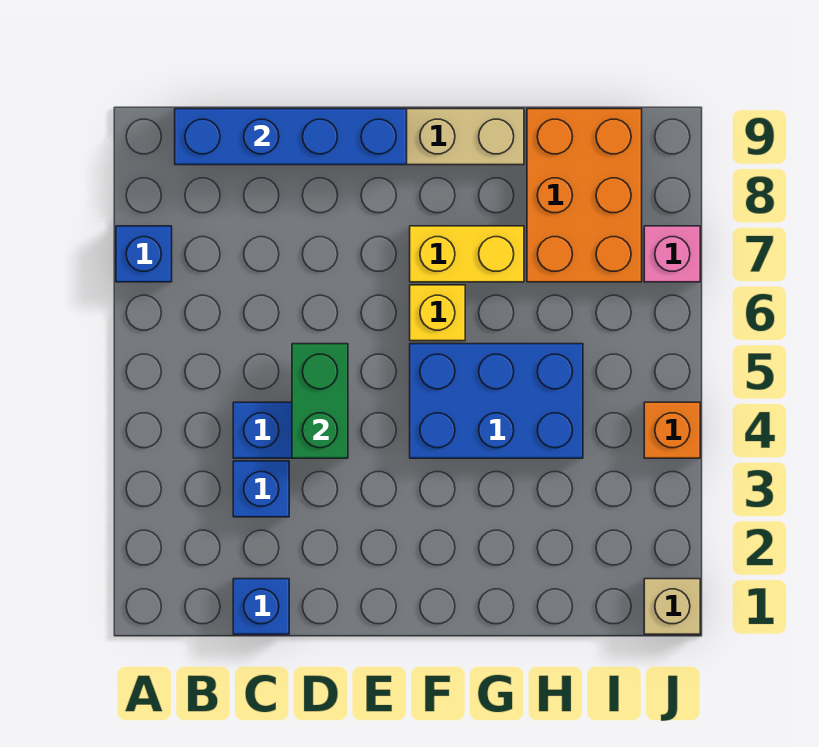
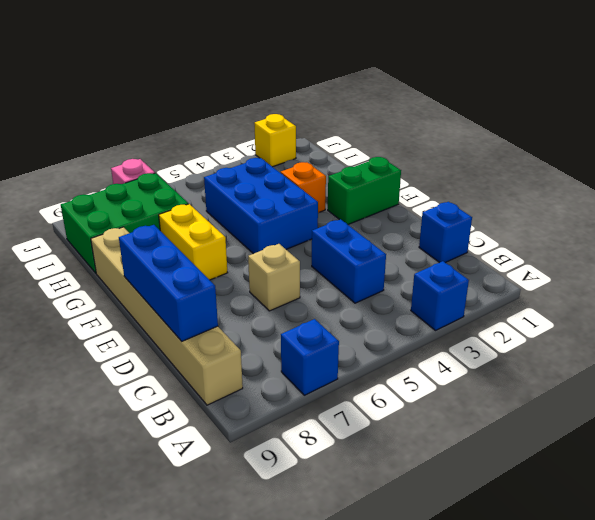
blue 1x4 brick [175,109,407,165] -> blue 1x3 brick [119,225,218,341]
blue 1x1 brick [233,461,289,517] -> blue 1x1 brick moved to [411,261,469,330]
green 1x2 brick [292,344,348,458] -> green 1x2 brick moved to [328,157,401,225]
yellow 1x1 brick [410,285,465,341] -> yellow 1x1 brick moved to [254,114,296,167]
orange 2x3 brick [527,109,642,282] -> green 2x3 brick [61,173,188,273]
tan 1x1 brick [644,579,700,634] -> tan 1x1 brick moved to [248,244,300,311]
orange 1x1 brick [644,402,700,458] -> orange 1x1 brick moved to [281,162,326,213]

